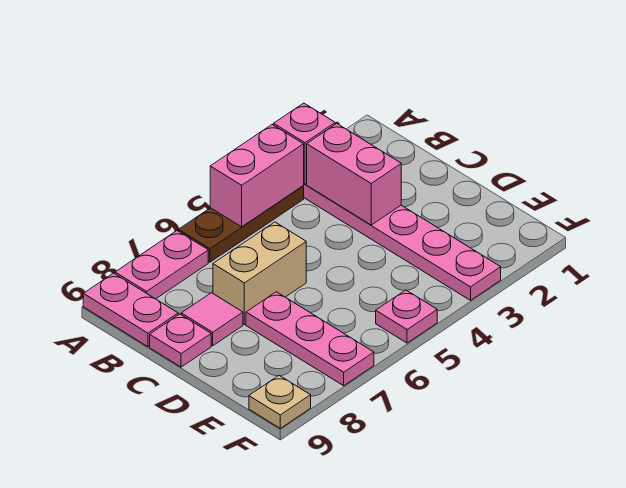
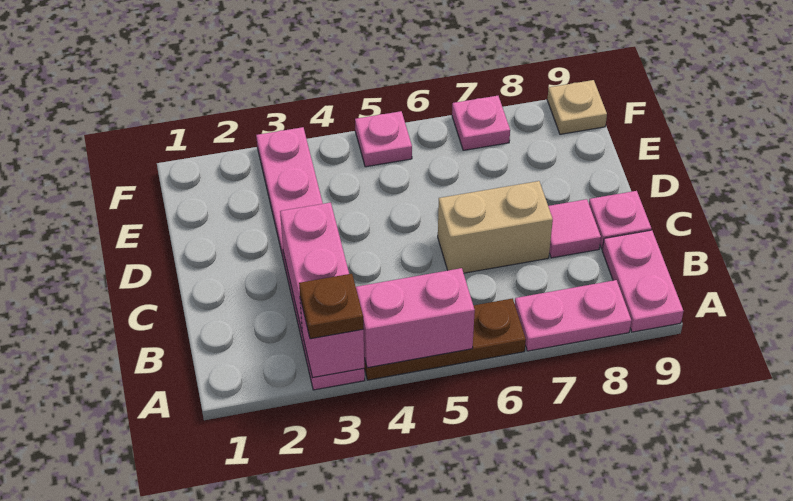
none -> brown 1x1 plate [299,274,364,339]
pink 1x3 plate [246,292,374,386] -> pink 1x1 plate [452,96,510,150]

